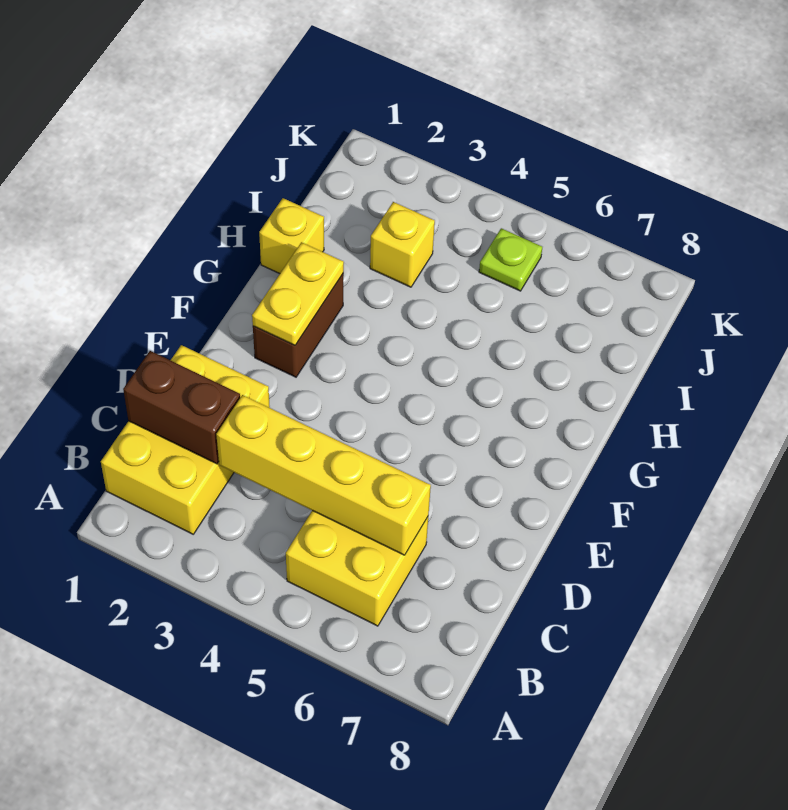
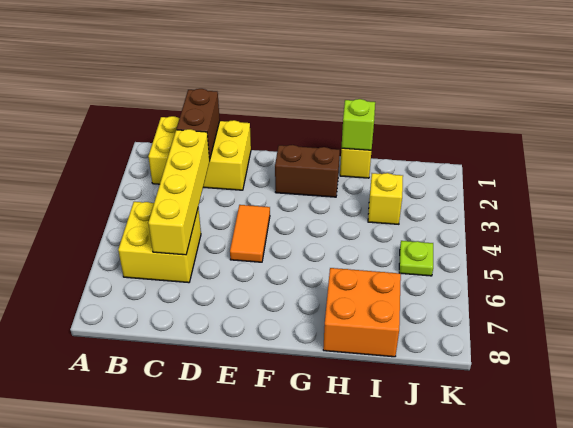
none -> orange 1x2 tile [230,205,270,262]
yellow 1x2 plate [252,242,344,345] -> none
none -> lime 1x1 brick [341,99,375,150]
none -> orange 2x2 brick [323,268,401,357]

